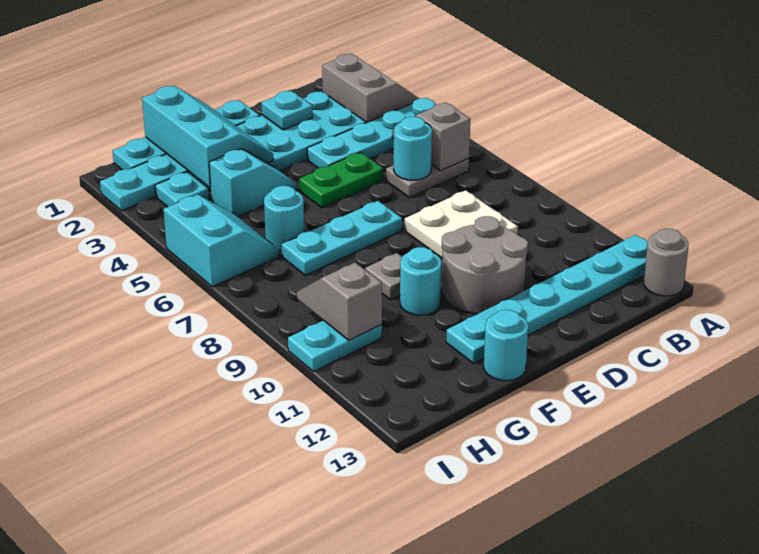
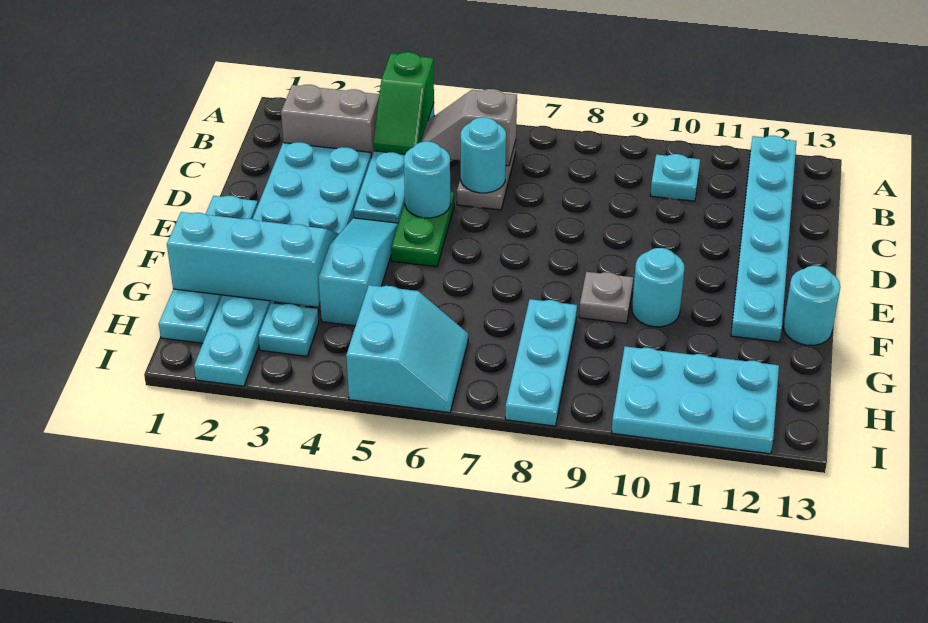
none -> green 1x2 slope [373,52,434,154]
grey 1x1 round brick [644,229,688,296] -> none
white 2x2 plate [405,190,518,258] -> none
cyan 1x1 plate [262,91,313,130] -> cyan 1x1 plate moved to [650,154,700,201]
grey 2x2 round brick [442,216,528,314] -> none
cyan 1x3 plate [281,201,402,275] -> cyan 1x3 plate moved to [505,299,577,426]
cyan 1x2 slope [209,149,297,217] -> cyan 1x3 slope [319,218,398,326]
cyan 1x1 round brick [264,186,304,251] -> cyan 1x1 round brick moved to [404,141,450,218]
cyan 2x2 slope [164,195,279,287] -> cyan 2x2 slope turned to [346,285,468,413]
grey 1x2 slope [297,263,382,340] -> none
cyan 1x2 plate [288,320,382,372] -> cyan 2x3 plate [612,346,779,454]

